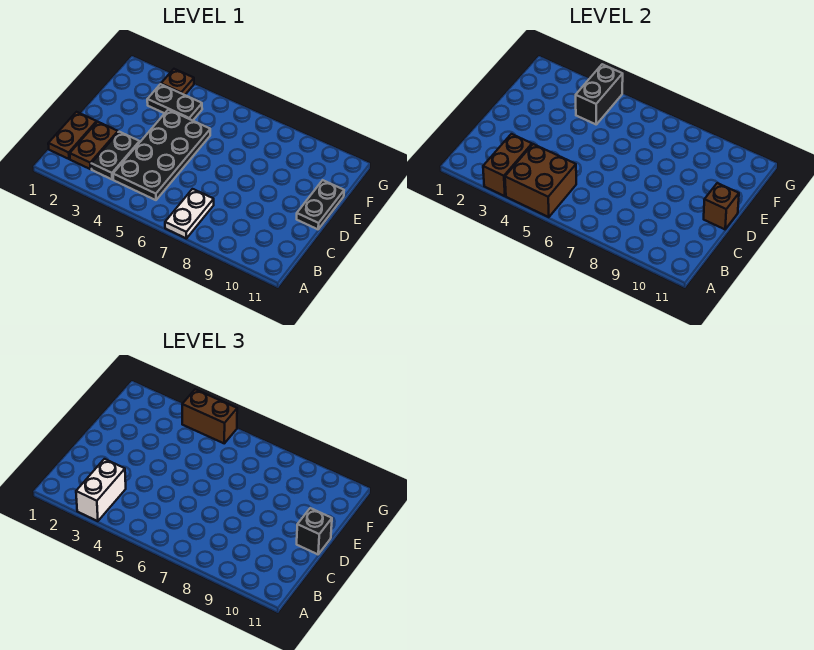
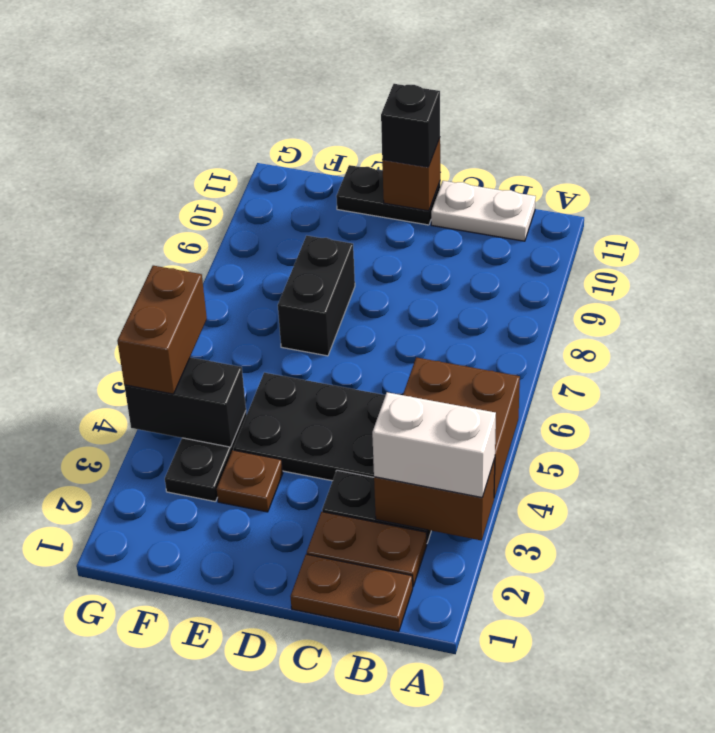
white 1x2 plate [165,189,214,239] -> white 1x2 plate moved to [431,181,536,241]
none -> black 1x2 brick [278,236,355,356]
brown 1x1 plate [161,69,194,95] -> brown 1x1 plate moved to [217,450,283,512]

